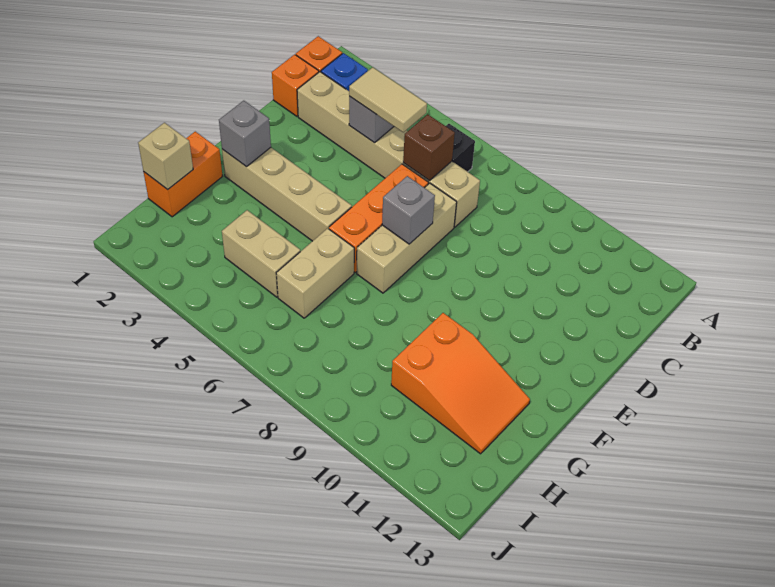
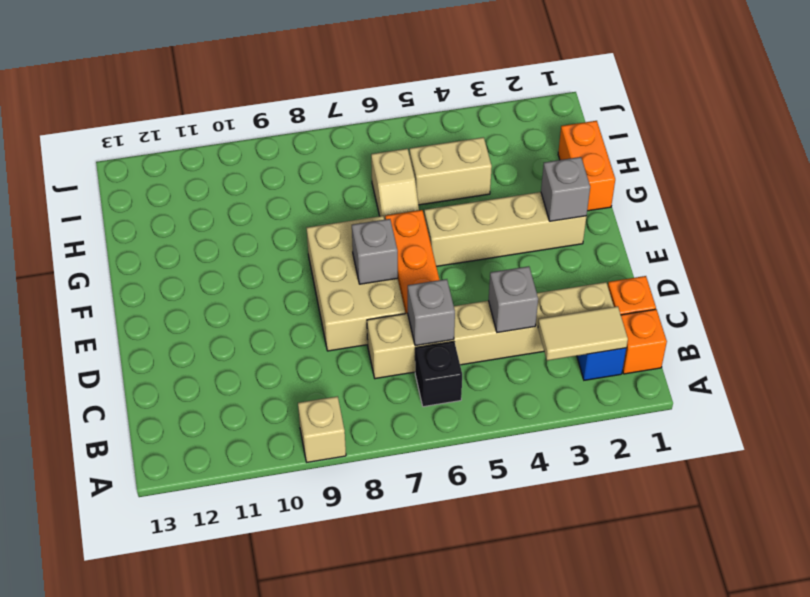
tan 1x2 tile [349,67,427,132] -> tan 1x2 tile moved to [538,306,628,361]
brown 1x1 brick [403,114,455,181] -> grey 1x1 brick [408,279,455,346]
tan 1x3 brick [357,183,457,293] -> tan 2x3 brick [307,216,405,351]
tan 1x2 brick [276,228,354,318] -> tan 1x2 slope [371,149,419,220]
orange 2x3 slope [391,313,530,454] -> none
tan 1x1 brick [138,123,193,190] -> tan 1x1 brick moved to [298,396,346,462]

